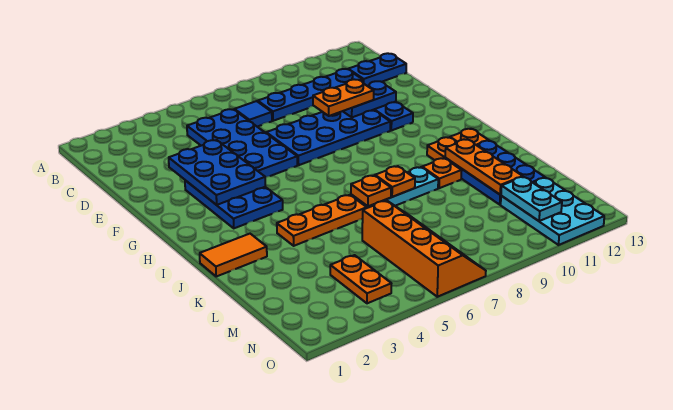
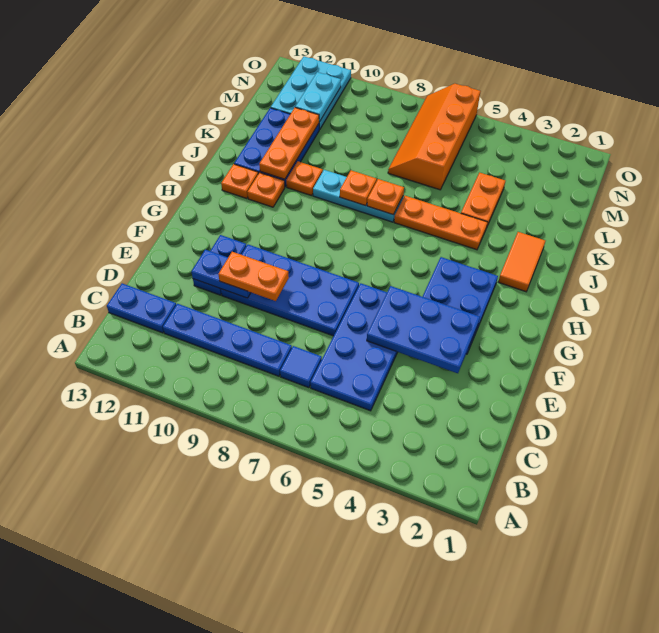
blue 2x3 plate [169,140,265,205] -> blue 2x3 plate turned to [367,286,480,373]
orange 1x2 tile [200,234,267,276] -> orange 1x2 tile turned to [498,232,545,292]
orange 1x2 plate [330,255,391,303] -> orange 1x2 plate moved to [461,173,505,226]

